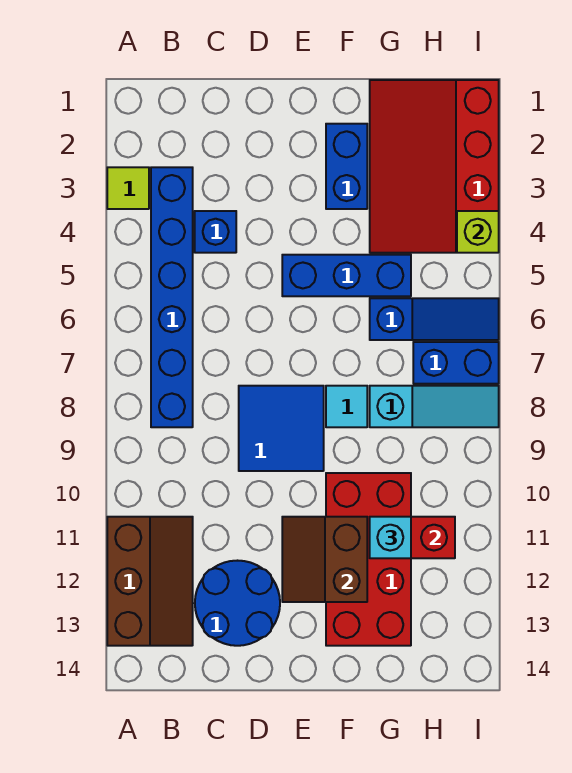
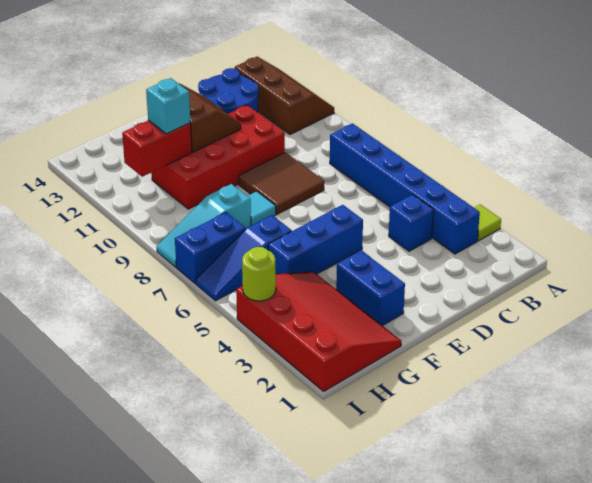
brown 2x3 slope [107,517,193,646] -> brown 2x3 slope turned to [235,57,334,135]
blue 2x2 tile [239,386,324,471] -> brown 2x2 tile [239,152,324,214]
red 2x4 brick [326,473,411,646] -> red 2x4 brick turned to [152,105,285,209]
lime 1x1 brick [457,211,499,253] -> lime 1x1 round brick [242,247,276,301]

